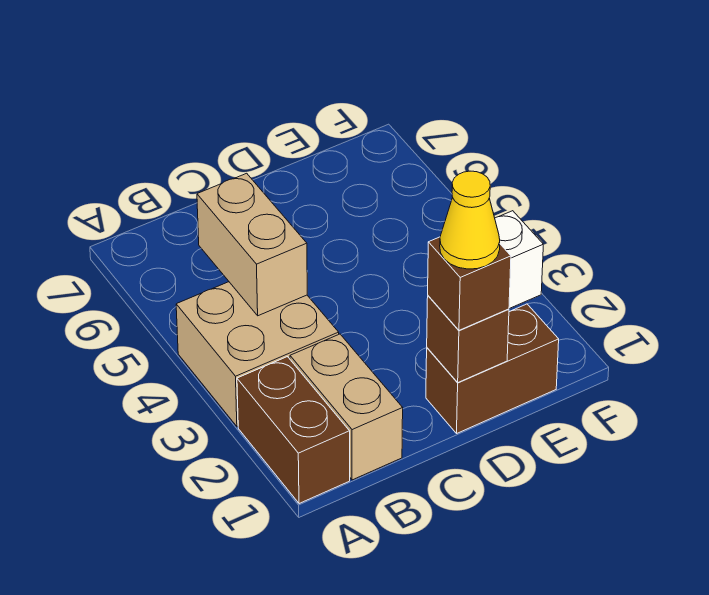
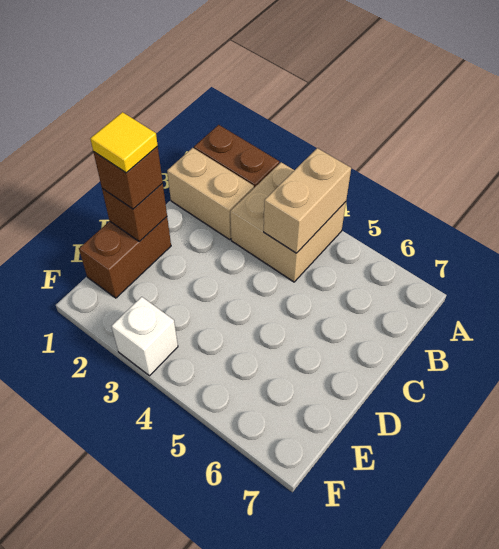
tan 1x2 brick [197,173,307,316] -> tan 1x2 brick turned to [264,148,351,253]
yellow 1x1 cone [440,171,500,269] -> yellow 1x1 tile [90,112,158,173]

